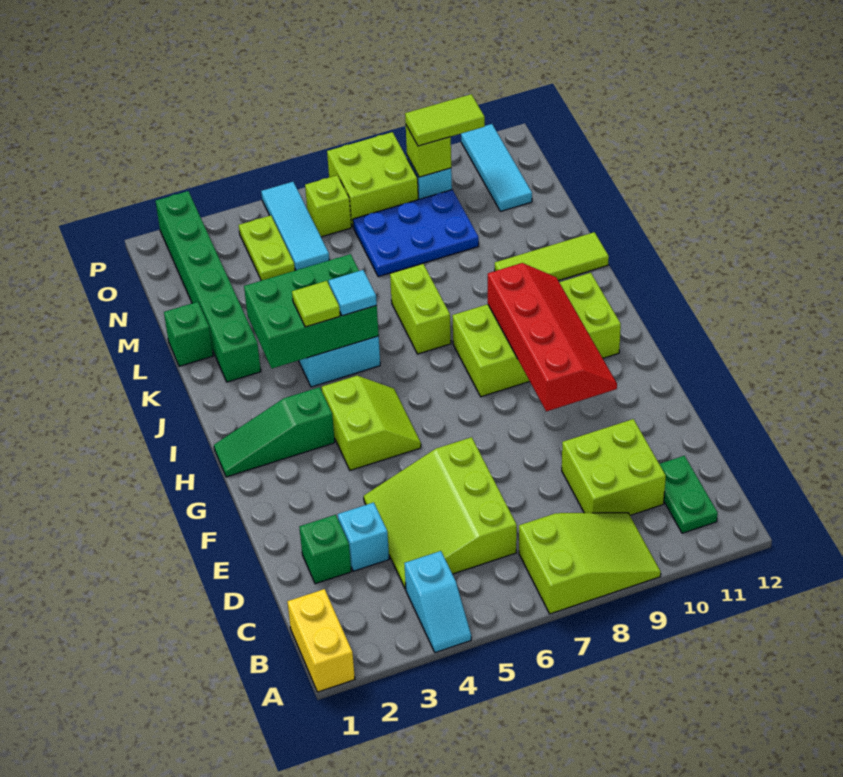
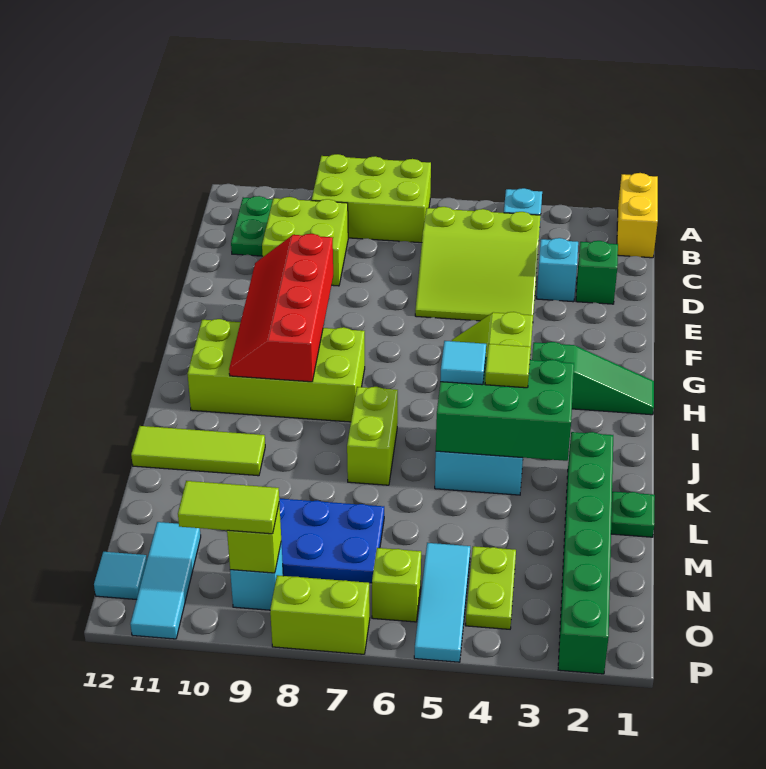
lime 2x3 slope [519,513,661,614] -> lime 2x3 brick [312,154,431,243]
lime 3x3 slope [364,437,517,590] -> lime 3x3 slope turned to [415,207,541,321]
green 1x1 brick [164,302,213,366] -> green 1x1 plate [611,491,655,537]
lime 2x2 brick [327,132,418,227] -> lime 1x2 brick [270,575,370,654]
none -> cyan 1x1 tile [94,552,147,600]

